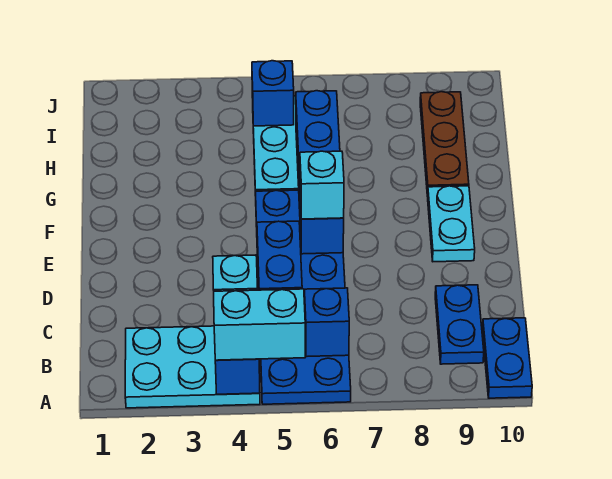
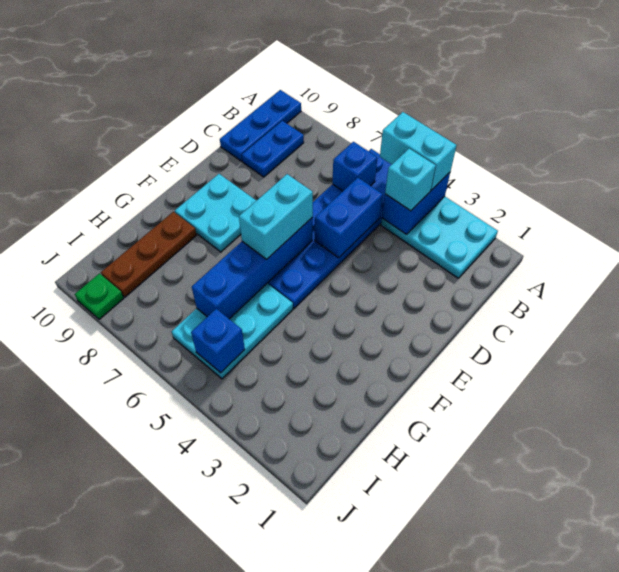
blue 1x2 plate [482,318,532,398] -> blue 1x3 plate [220,90,301,161]
cyan 1x1 brick [300,151,344,219] -> cyan 1x2 brick [239,174,313,259]
cyan 1x2 plate [427,186,475,262] -> cyan 2x2 plate [175,174,256,252]
none -> green 1x1 plate [75,274,124,319]

